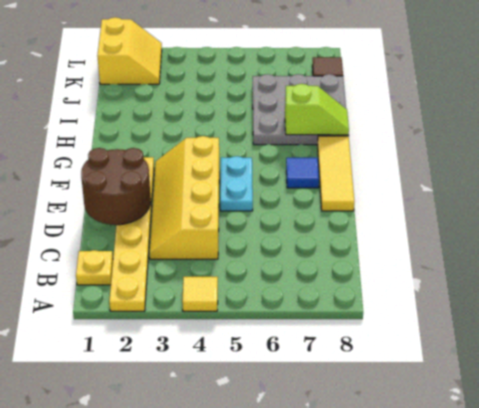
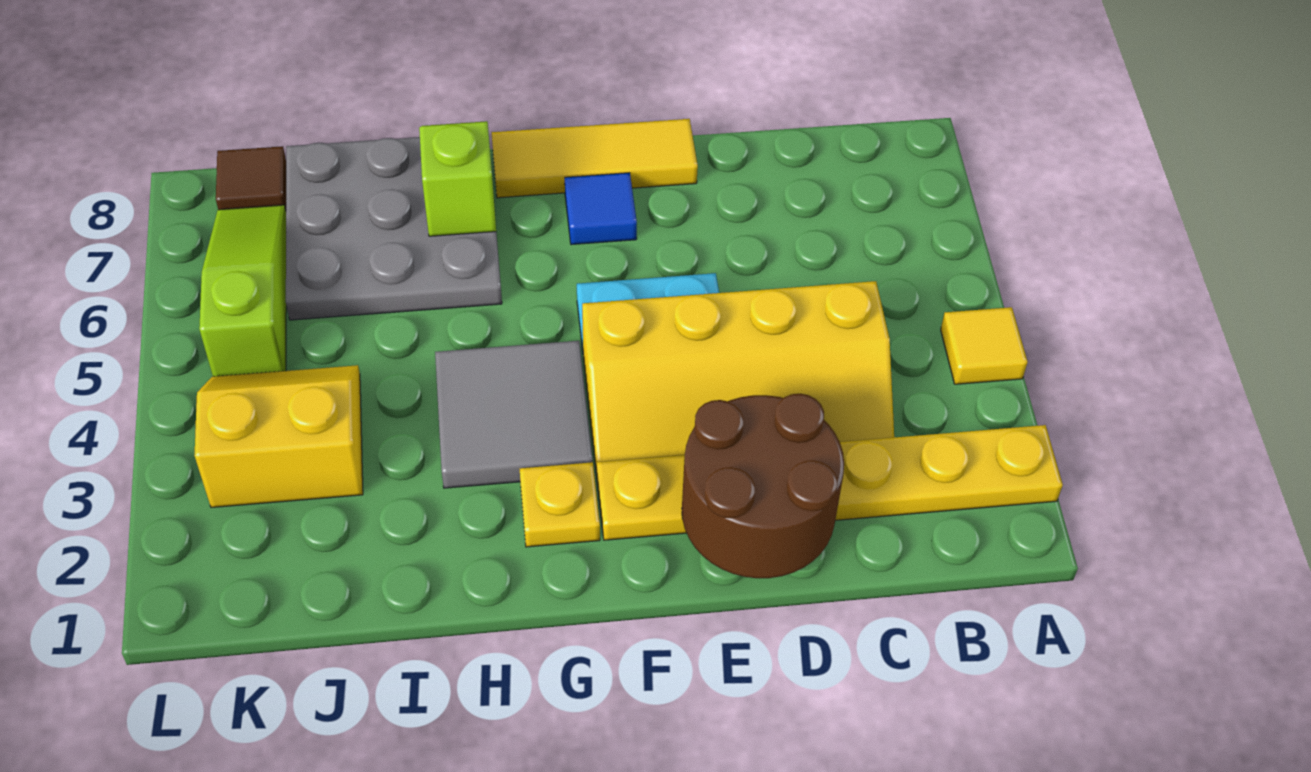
yellow 1x1 plate [76,250,113,285] -> yellow 1x1 plate moved to [520,462,600,547]
none -> grey 2x2 tile [435,341,593,488]
yellow 2x2 slope [97,17,162,84] -> yellow 2x2 slope moved to [194,365,363,508]
none -> lime 1x3 slope [199,205,286,377]

